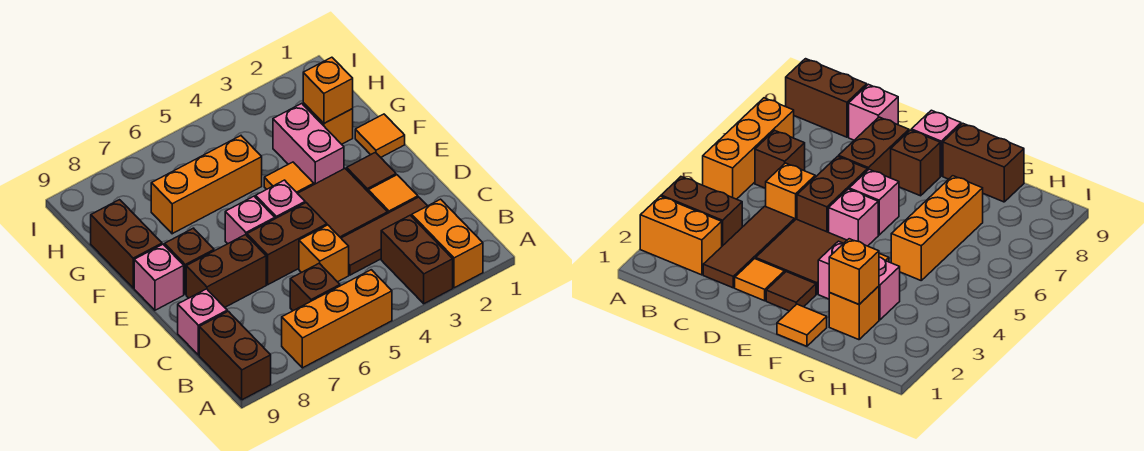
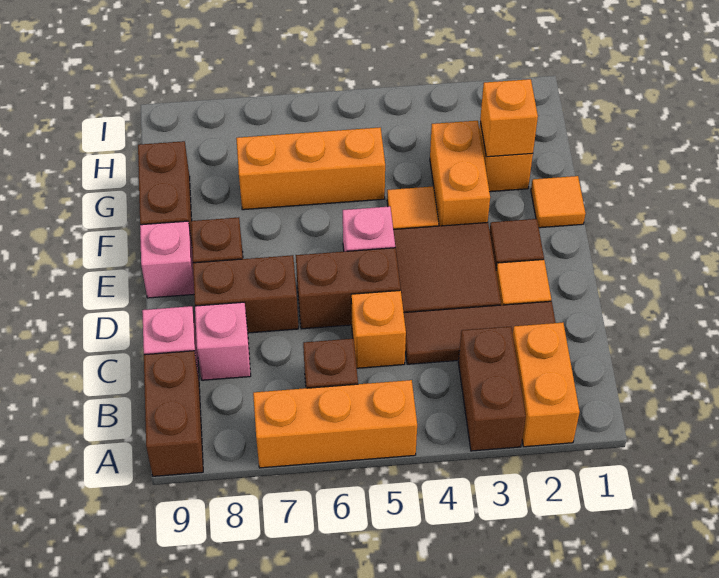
pink 1x1 brick [225,196,275,244] -> pink 1x1 brick moved to [195,302,251,380]
pink 1x2 brick [273,103,344,184] -> orange 1x2 brick [430,121,490,226]

